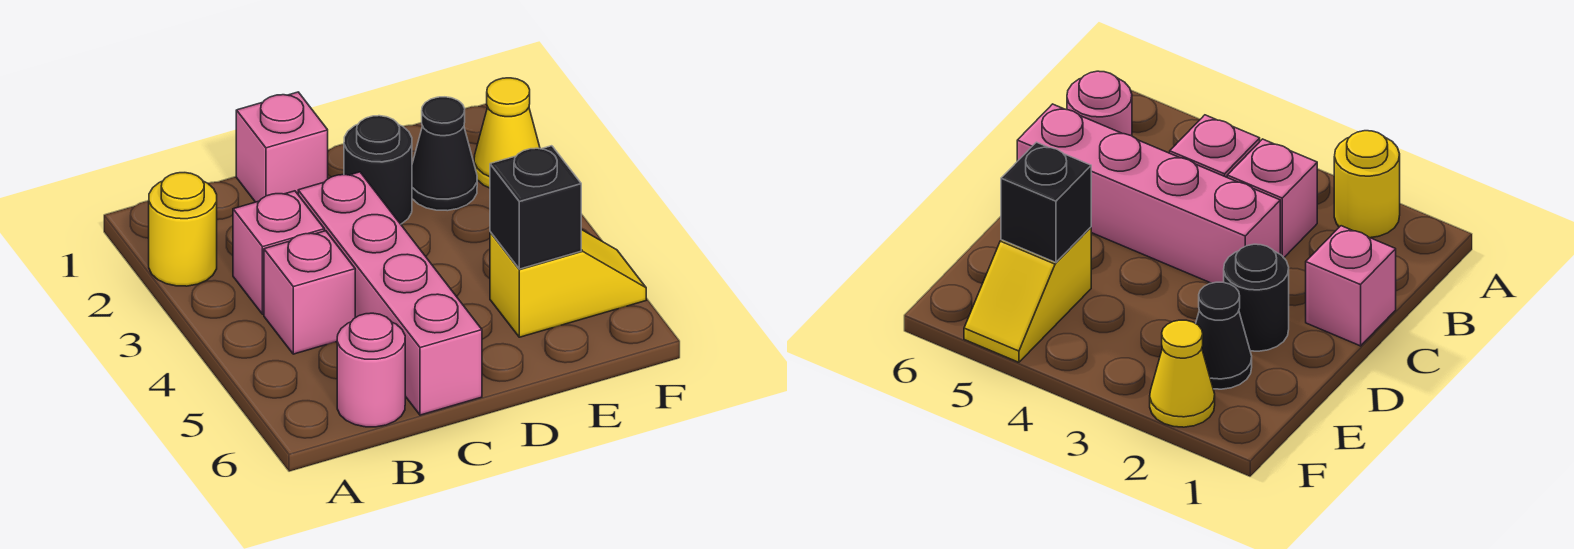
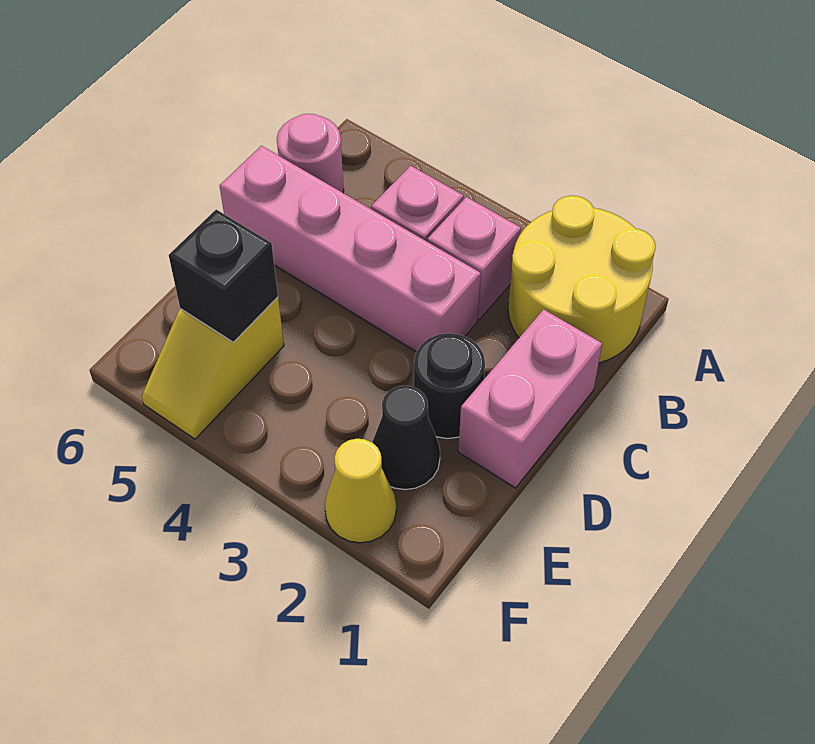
yellow 1x1 round brick [149,173,217,286] -> yellow 2x2 round brick [508,196,656,363]
pink 1x1 brick [236,92,328,202] -> pink 1x2 brick [458,309,602,488]

